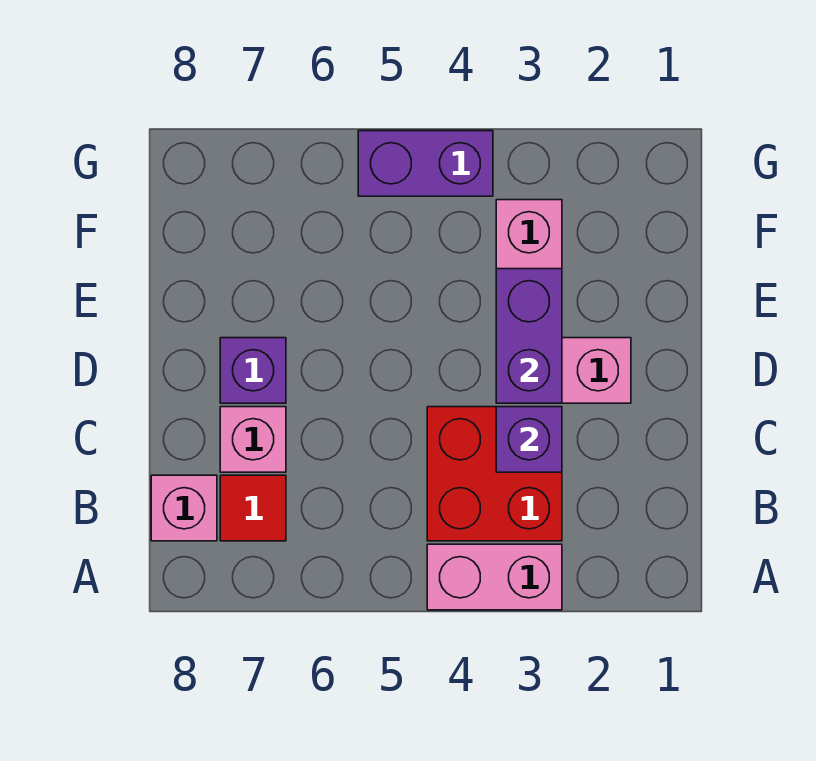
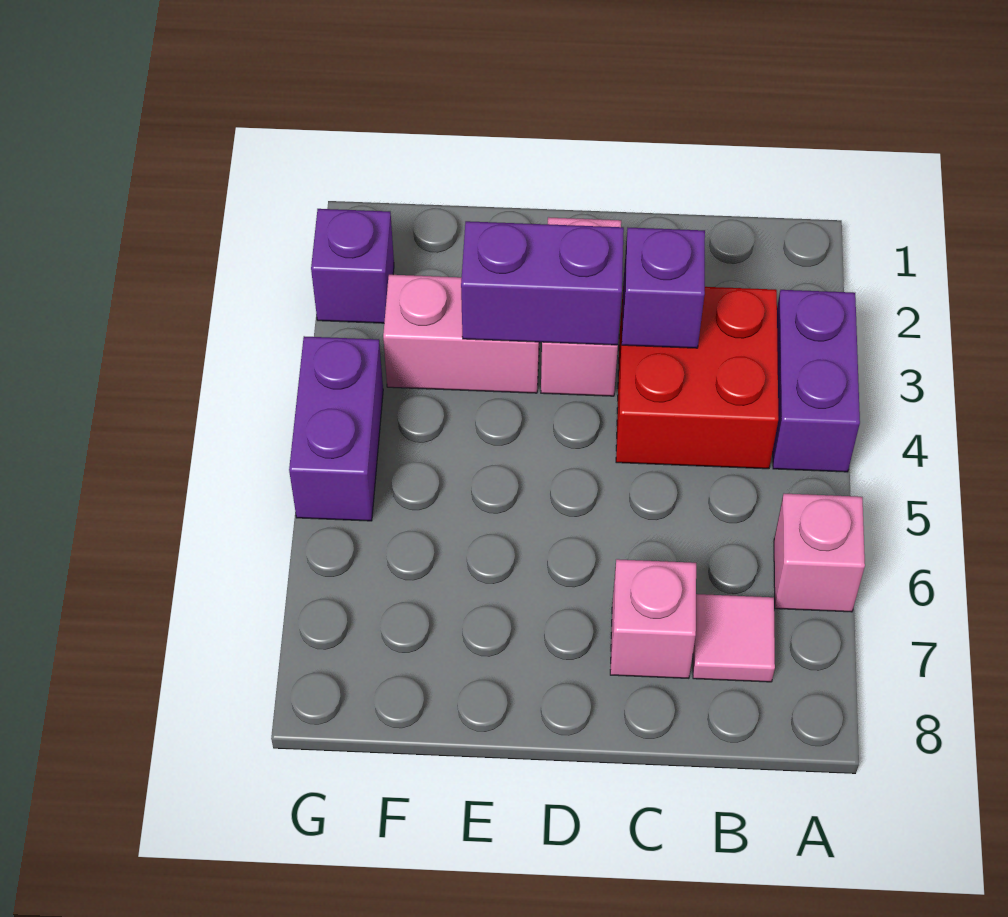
pink 1x2 brick [427,544,562,610] -> purple 1x2 brick [773,290,860,472]
red 1x1 tile [220,475,286,541] -> pink 1x1 tile [693,594,775,682]
pink 1x1 brick [151,475,217,541] -> pink 1x1 brick moved to [774,494,865,612]
purple 1x1 brick [220,338,286,403] -> purple 1x1 brick moved to [311,209,394,323]

